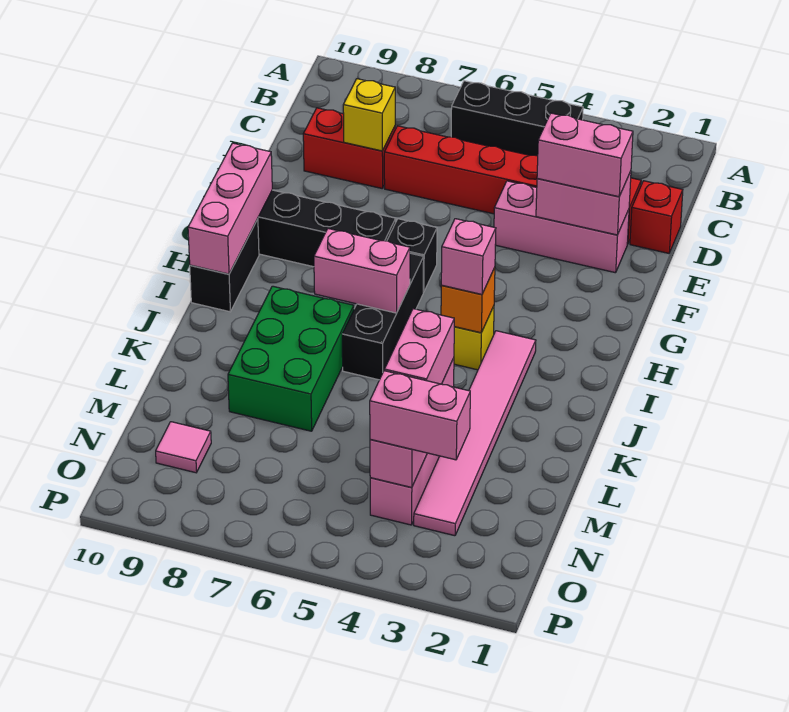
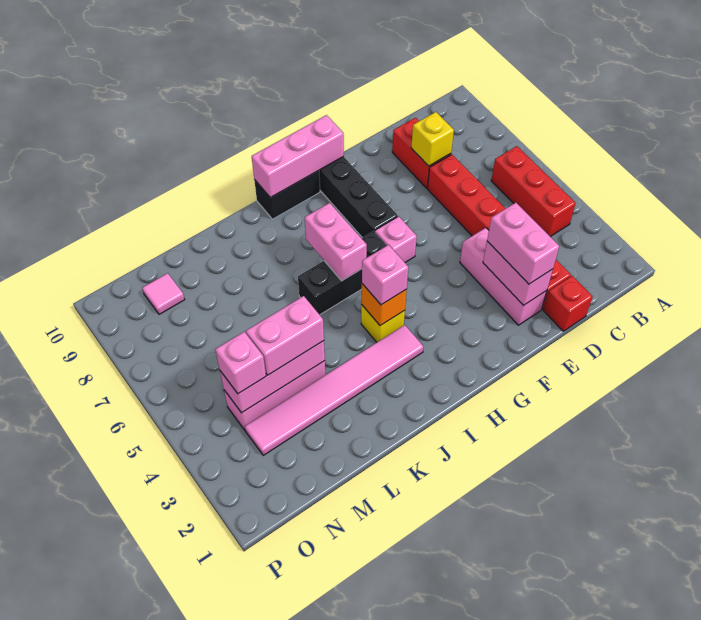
black 1x3 brick [451,81,583,156] -> red 1x3 brick [491,146,576,237]
black 1x1 brick [387,219,437,292] -> pink 1x1 brick [375,216,417,262]
green 2x3 brick [228,286,354,431] -> none
pink 1x2 brick [370,371,470,460] -> pink 1x1 brick [215,332,266,394]

